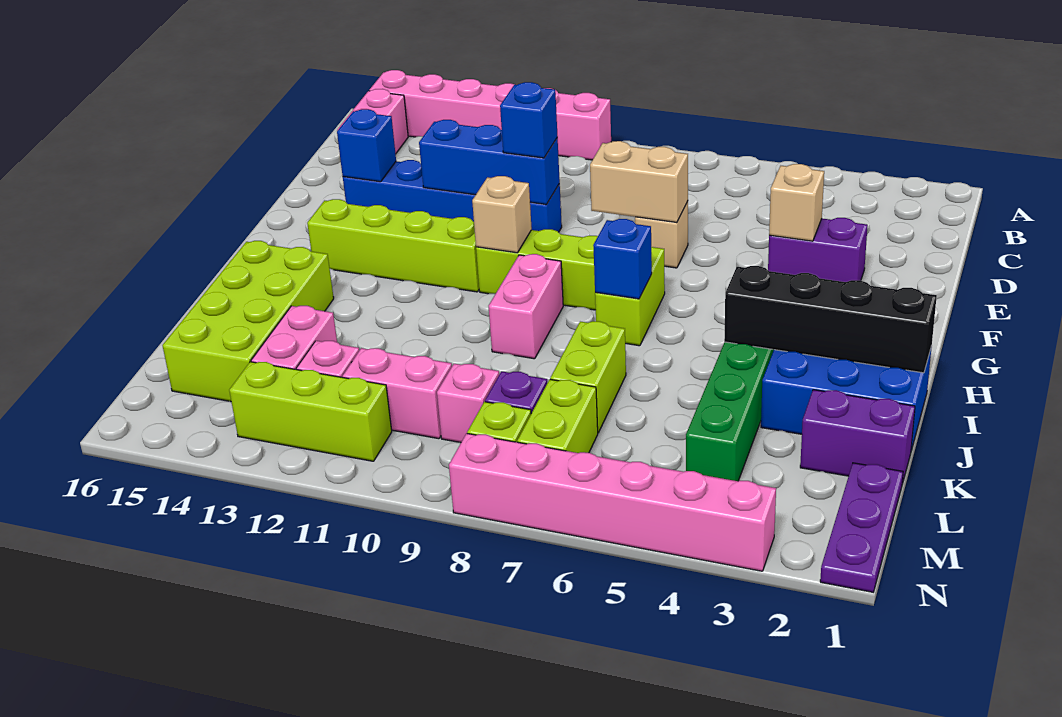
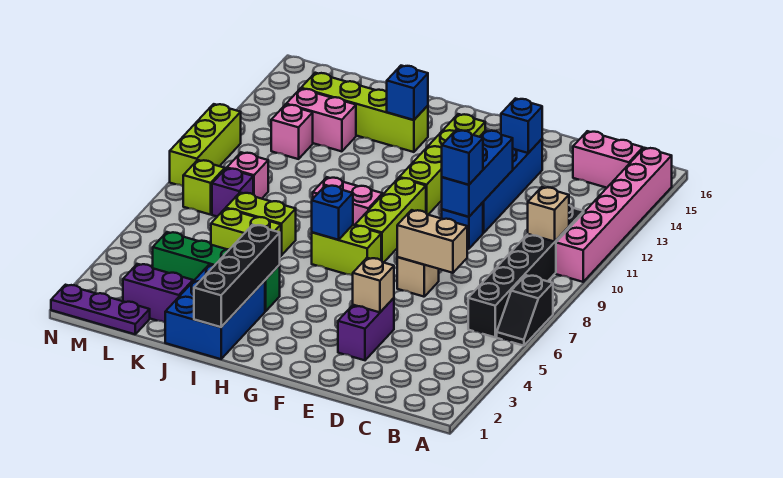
none -> black 1x2 slope [497,275,553,346]
none -> black 1x6 brick [468,205,584,337]
tan 1x2 brick [590,141,688,223] -> tan 1x2 brick turned to [397,210,467,273]
tan 1x1 brick [472,176,532,253] -> tan 1x1 brick moved to [528,187,569,242]
lime 2x4 brick [162,241,334,402] -> lime 1x4 brick [301,73,428,152]
none -> blue 1x1 brick [387,66,428,120]
purple 1x2 brick [800,390,915,484] -> purple 1x2 brick turned to [123,264,193,322]
lime 1x2 brick [517,379,598,453] -> lime 1x2 brick moved to [211,208,281,257]
pink 1x2 brick [343,348,452,439] -> none
lime 1x3 brick [229,362,392,461] -> lime 1x3 brick moved to [170,104,241,186]
pink 1x6 brick [449,433,776,571] -> none

